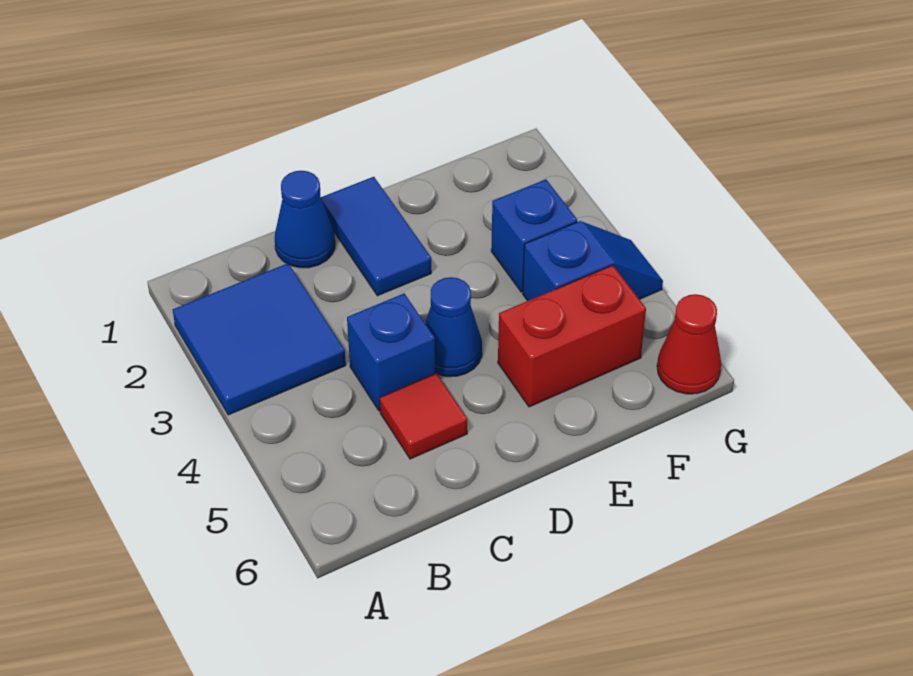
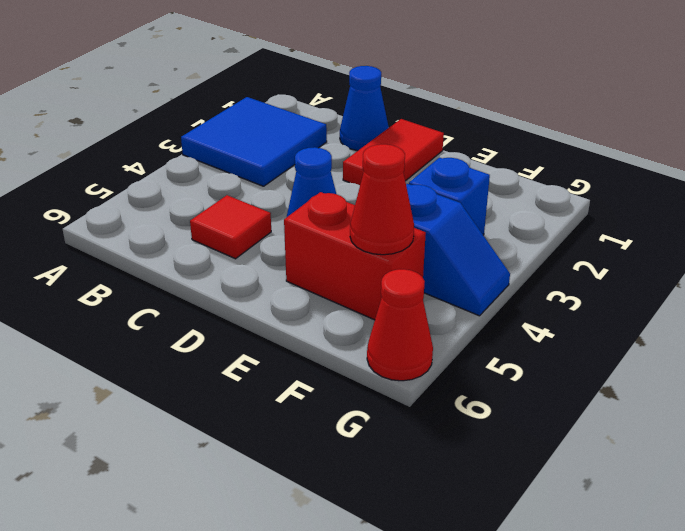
blue 1x1 brick [347,294,435,411] -> none
blue 1x2 tile [321,177,431,296] -> red 1x2 tile [343,119,444,185]
none -> red 1x1 cone [350,144,414,255]

